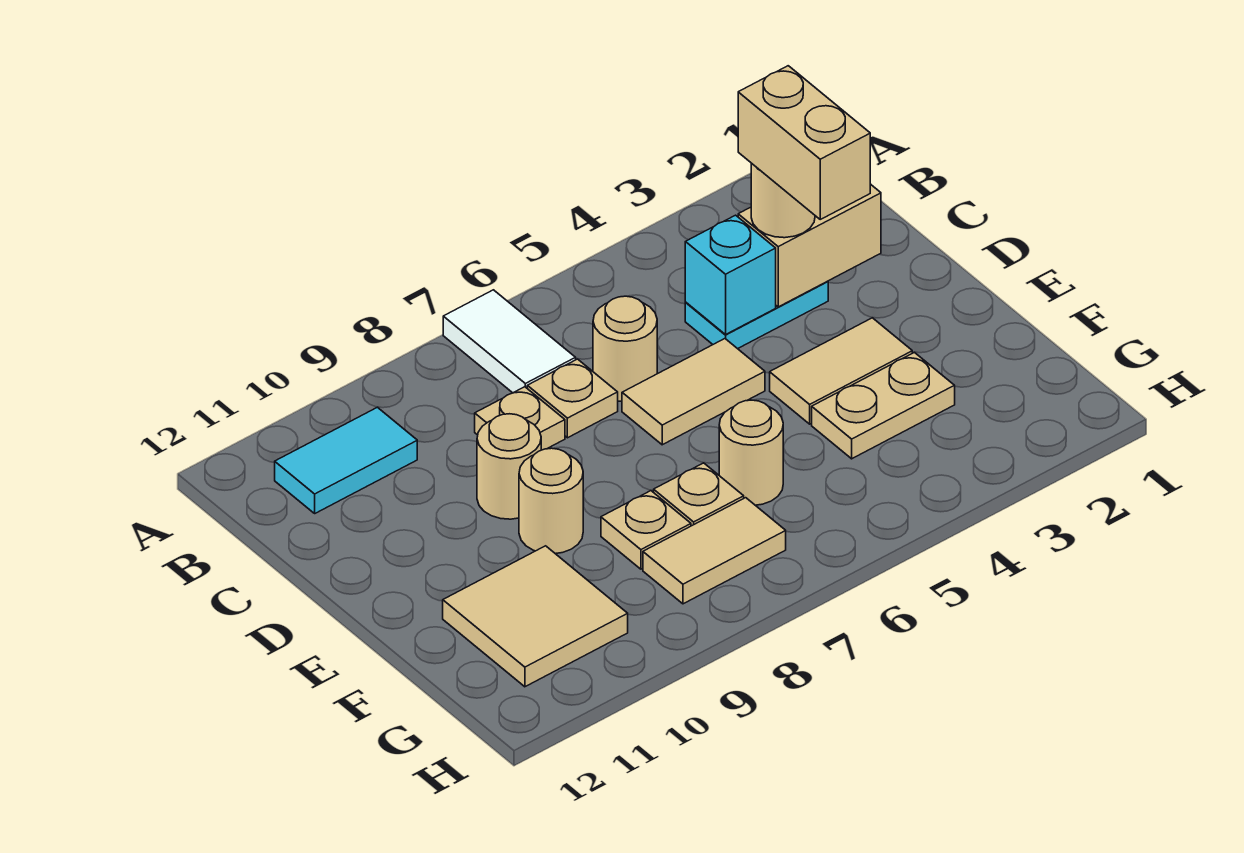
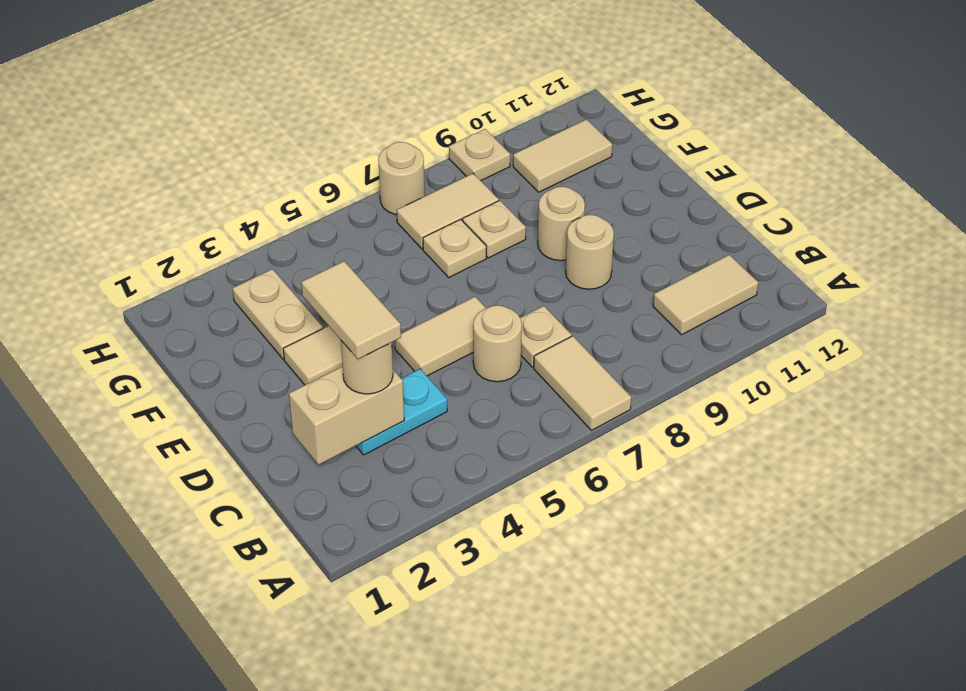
white 1x2 tile [443,290,576,393] -> tan 1x2 tile [534,336,631,431]
cyan 1x2 tile [275,407,417,513] -> tan 1x2 tile [653,255,758,335]
tan 1x2 brick [738,66,870,219] -> tan 1x2 tile [301,261,401,359]
cyan 1x1 brick [685,215,776,334] -> none
tan 1x1 plate [475,387,565,450] -> tan 1x1 plate moved to [449,129,510,181]
tan 1x2 plate [812,353,955,459] -> tan 1x2 plate turned to [232,269,323,359]
tan 1x1 round brick [719,400,783,505] -> tan 1x1 round brick moved to [378,142,425,215]
tan 2x2 tile [443,546,628,687] -> tan 1x2 tile [513,119,612,192]

